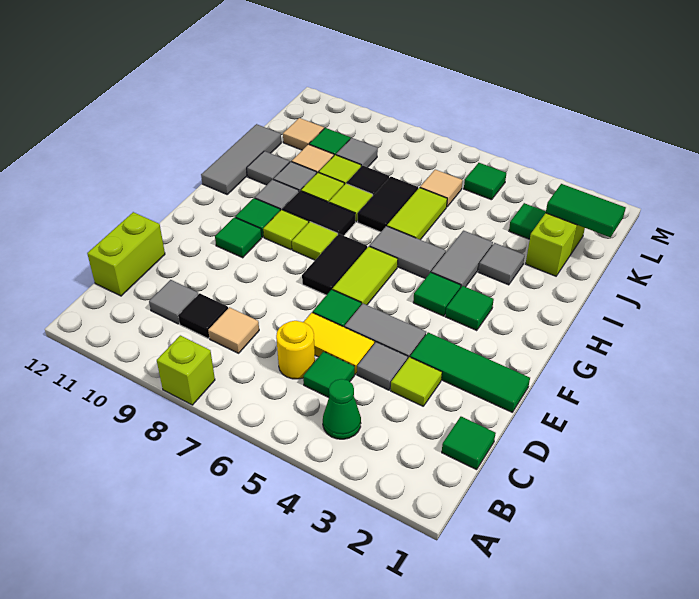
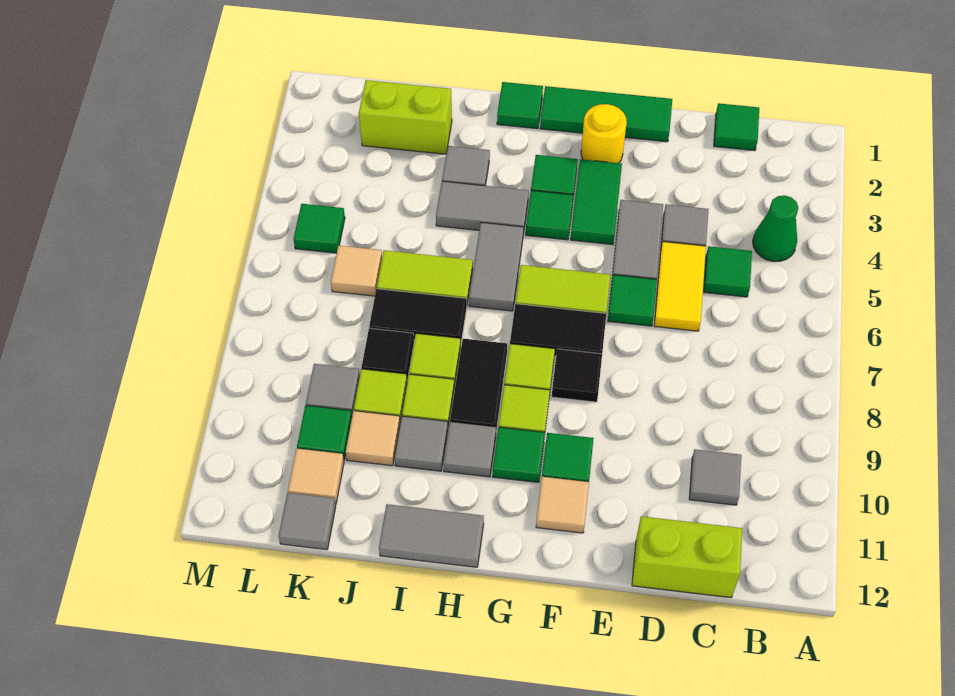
lime 1x1 brick [157,335,215,405] -> none
yellow 1x1 round brick [276,321,315,379] -> yellow 1x1 round brick moved to [581,104,627,163]
tan 1x1 tile [208,307,259,353] -> tan 1x1 tile moved to [536,477,589,533]
black 1x1 tile [178,293,228,338] -> black 1x1 tile moved to [552,349,602,402]
lime 1x1 tile [391,357,442,406] -> none
green 1x3 tile [410,332,530,412] -> green 1x3 tile turned to [540,86,672,142]
grey 1x3 tile [201,124,281,194] -> grey 1x2 tile [379,504,484,567]
grey 1x1 tile [247,151,290,185] -> grey 1x1 tile moved to [278,493,336,550]
green 1x2 tile [546,184,626,237] -> green 1x2 tile moved to [571,159,622,245]
green 1x1 tile [509,203,546,239] -> green 1x1 tile moved to [497,82,543,129]

